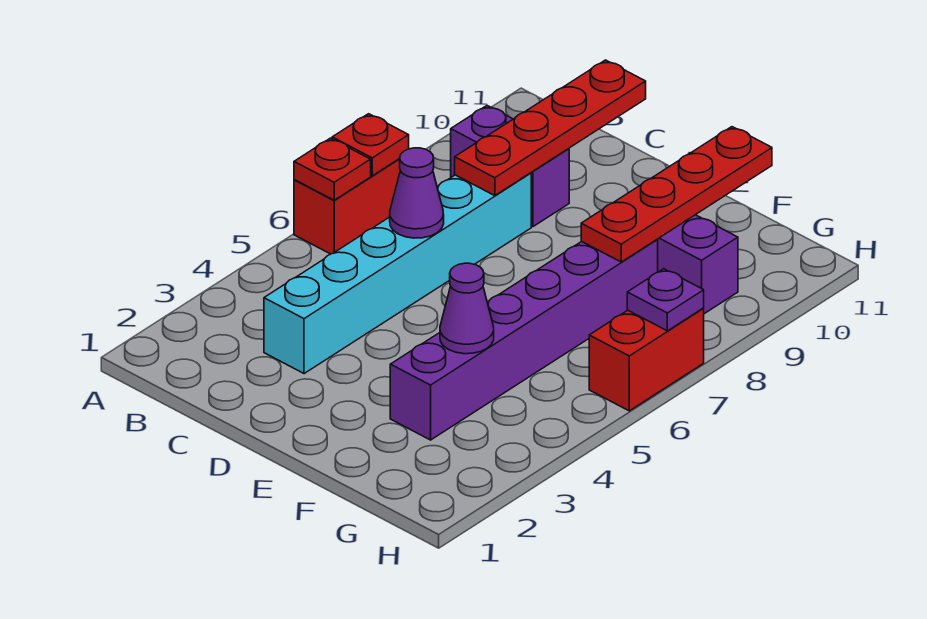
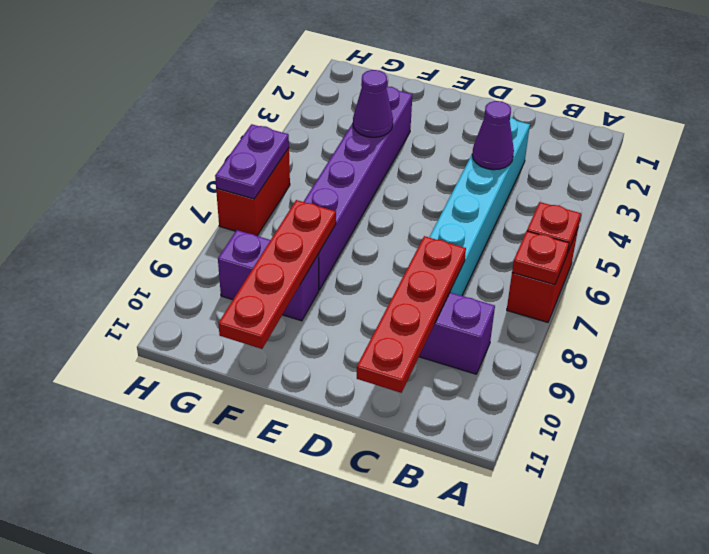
purple 1x1 cone [390,148,444,238] -> purple 1x1 cone moved to [472,101,514,170]
purple 1x1 plate [627,269,704,331] -> purple 1x2 plate [215,124,289,199]

